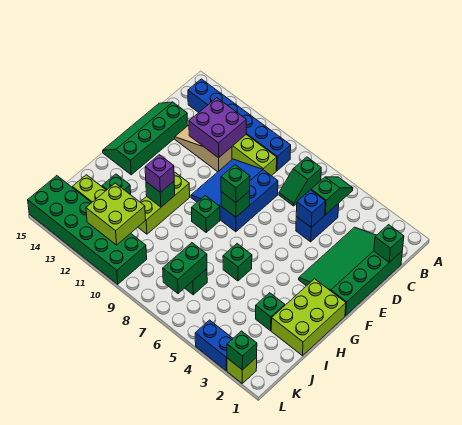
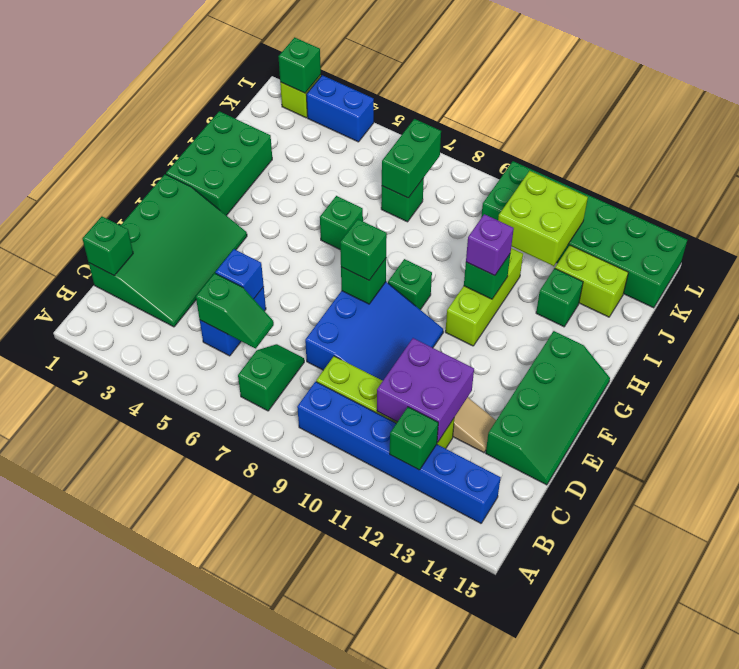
green 1x2 slope [311,177,353,215] -> green 1x2 slope turned to [196,273,274,348]
lime 2x3 brick [271,279,346,356] -> green 2x3 brick [166,111,272,216]
green 1x1 brick [256,293,285,331] -> green 1x1 brick moved to [390,407,438,470]

